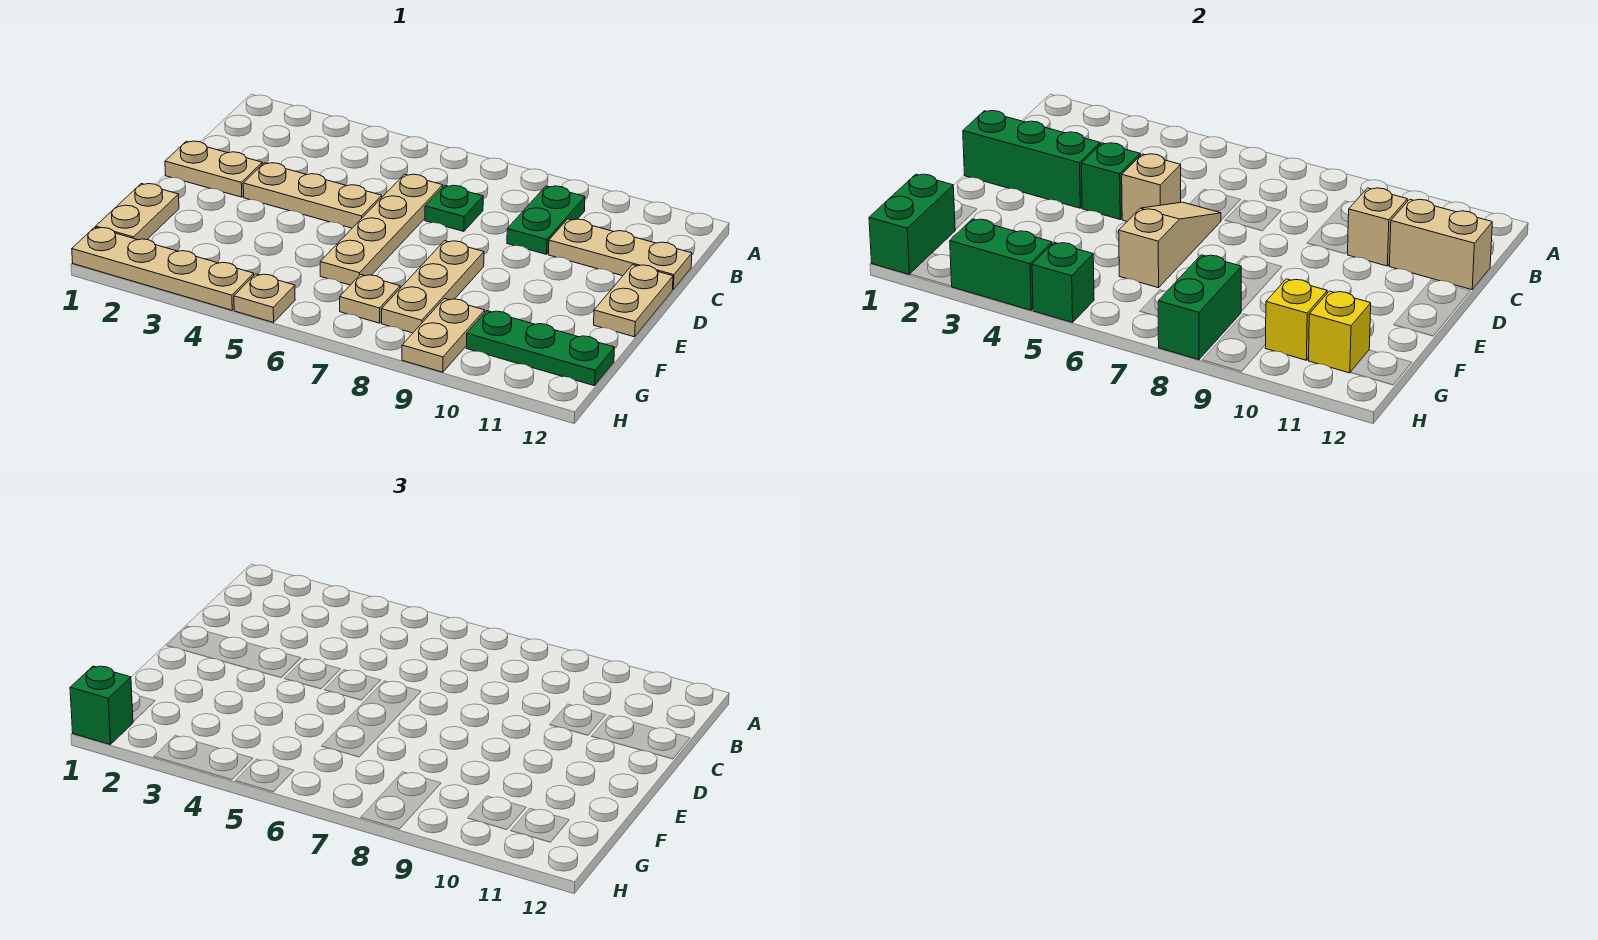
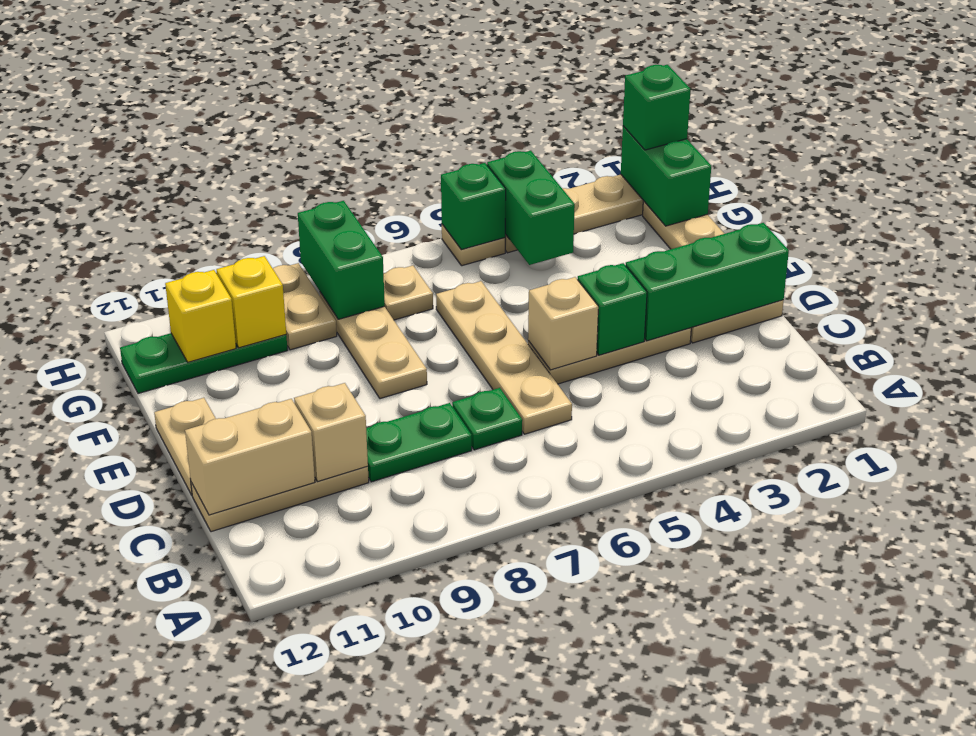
green 1x2 plate [507,186,585,254] -> green 1x2 plate turned to [366,403,472,482]
tan 1x3 slope [1119,202,1221,288] -> none
green 1x2 brick [950,219,1052,310] -> green 1x2 brick turned to [487,151,575,265]

